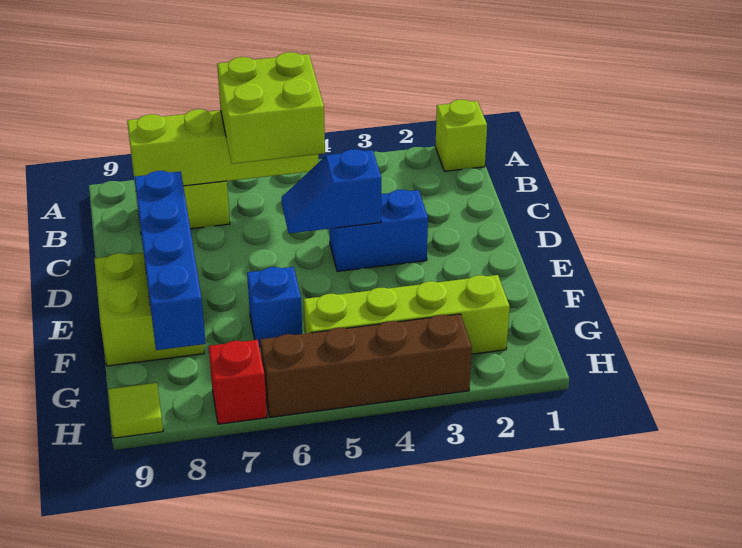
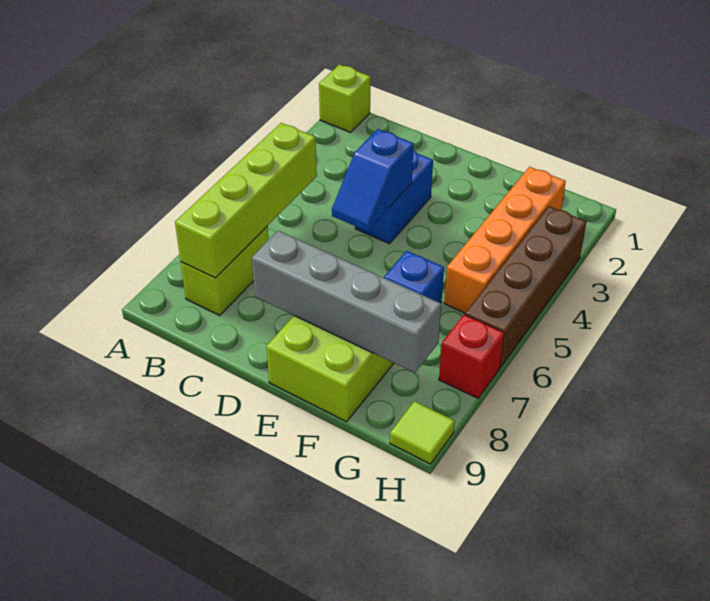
lime 2x2 brick [217,52,325,164] -> none
blue 1x4 brick [134,171,206,350] -> grey 1x4 brick [252,231,441,373]
lime 1x4 brick [304,275,510,354] -> orange 1x4 brick [444,167,566,313]

